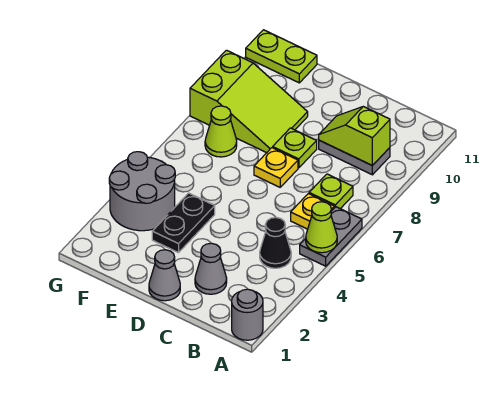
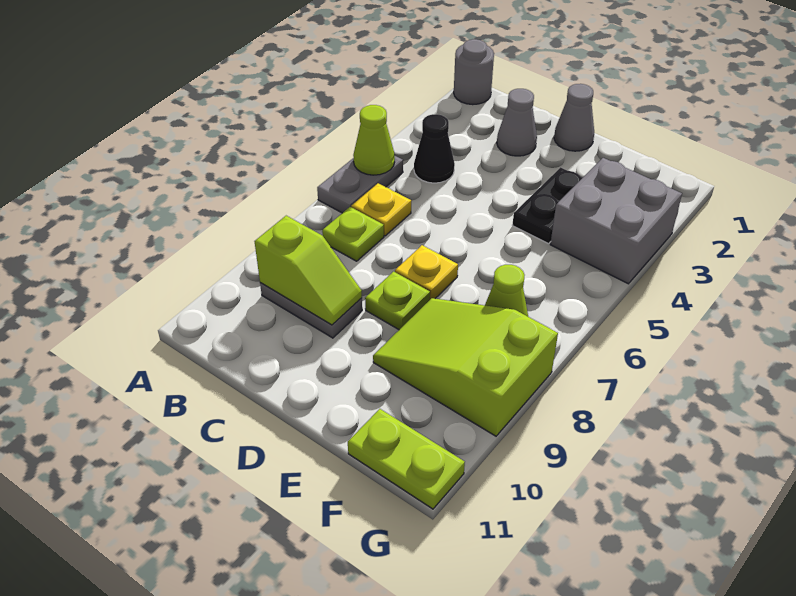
grey 2x2 round brick [109,152,175,231] -> grey 2x2 brick [550,158,682,284]

